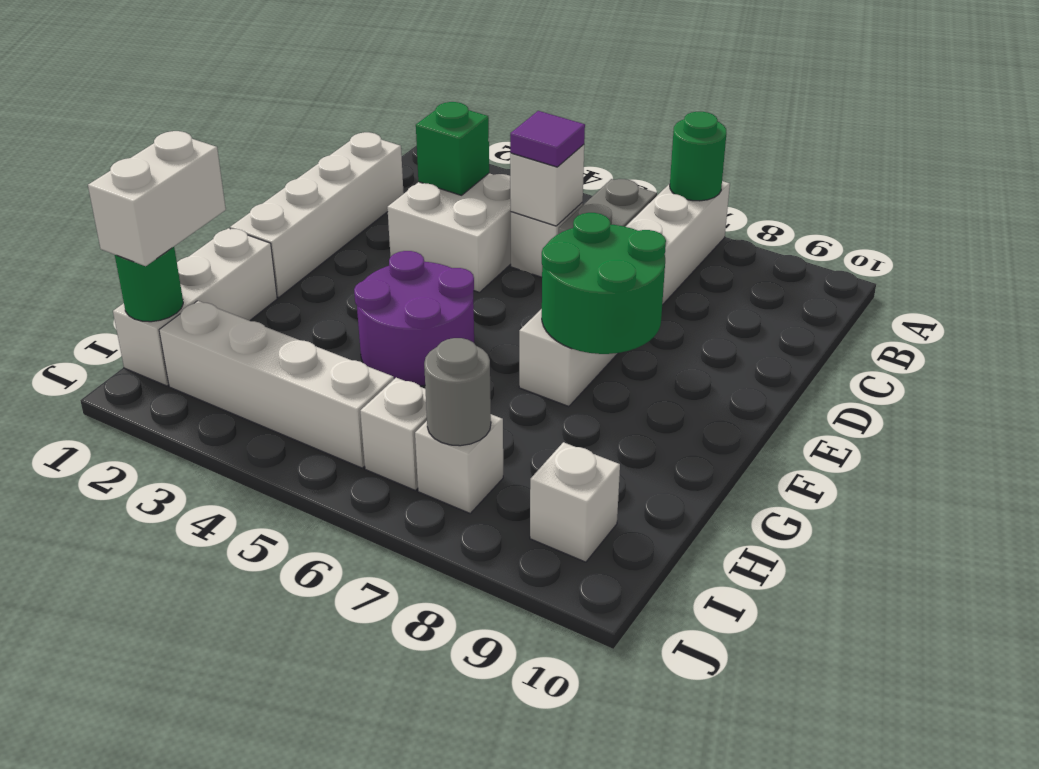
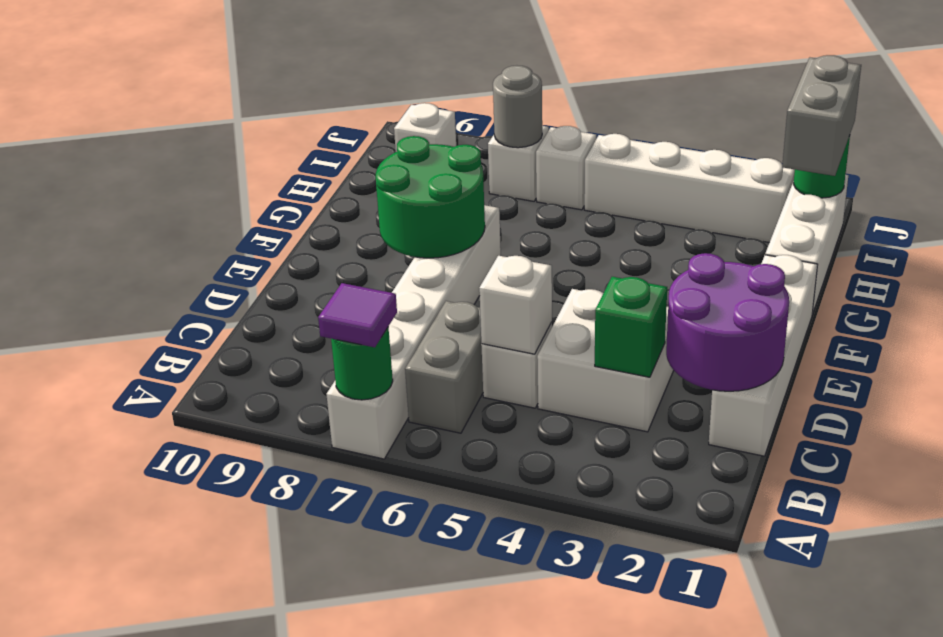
purple 1x1 tile [510,111,585,167] -> purple 1x1 tile moved to [318,283,397,347]
purple 2x2 round brick [354,251,474,386] -> purple 2x2 round brick moved to [666,253,789,391]
white 1x2 brick [88,131,226,266] -> grey 1x2 brick [782,55,861,176]

